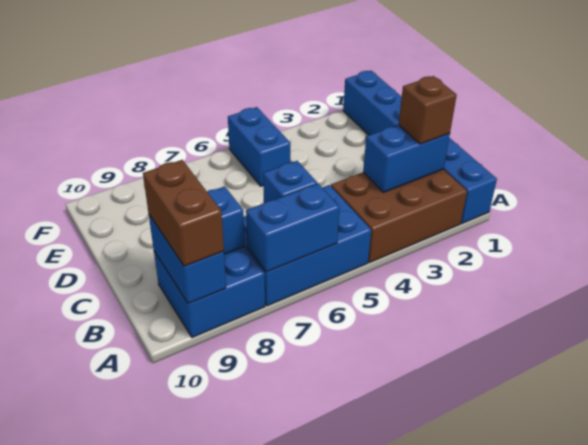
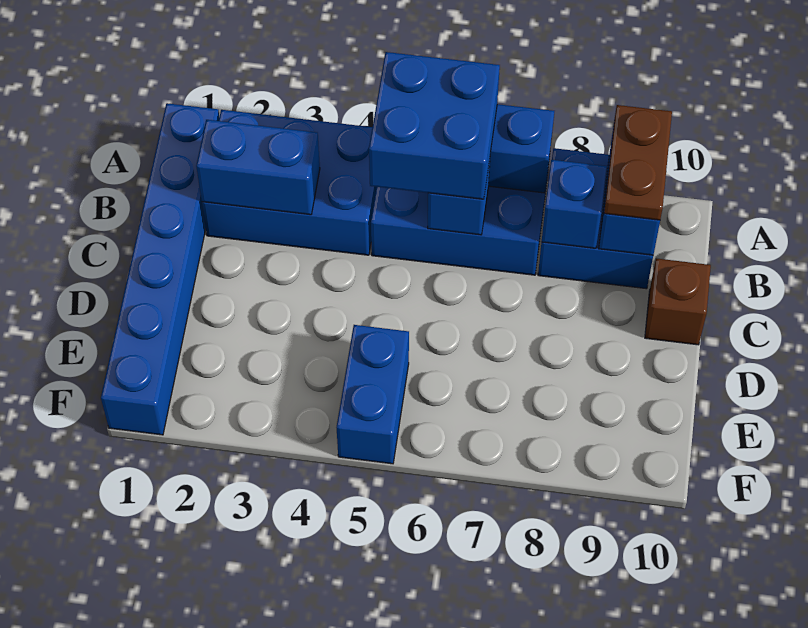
brown 2x3 brick [331,169,467,263] -> blue 2x3 brick [202,110,377,255]
none -> blue 2x2 brick [369,52,500,199]
brown 1x2 brick [143,160,224,266] -> brown 1x2 plate [604,105,672,220]
brown 1x1 brick [398,76,457,144] -> brown 1x1 brick moved to [645,258,711,345]

